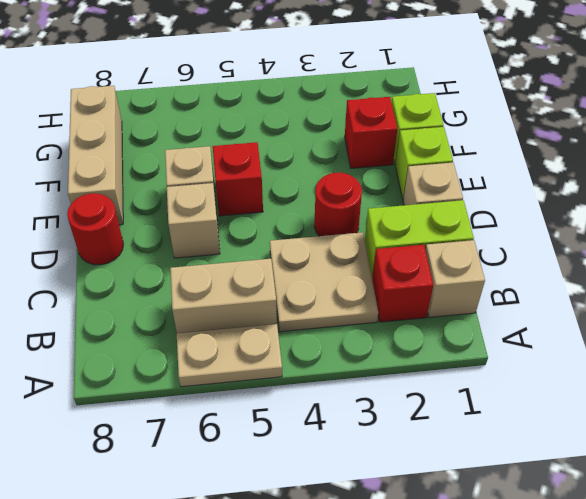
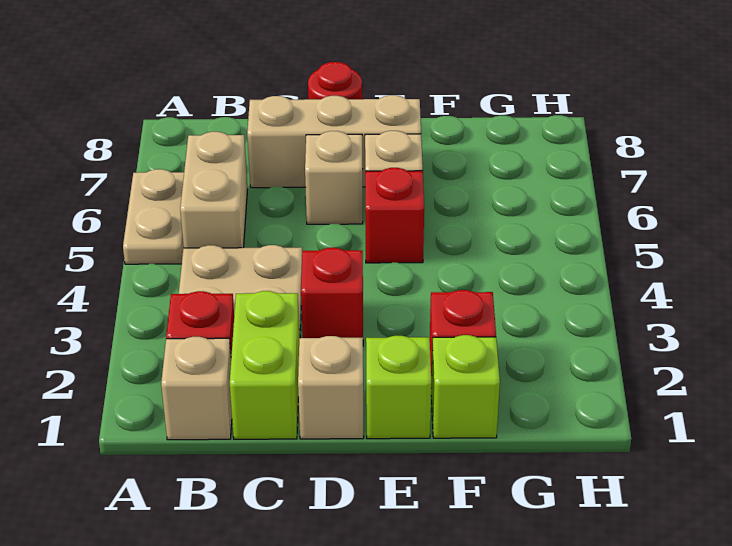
red 1x1 round brick [314,173,362,236] -> red 1x1 brick [301,248,363,338]
tan 1x3 brick [68,86,123,225] -> tan 1x3 brick moved to [247,95,421,188]

